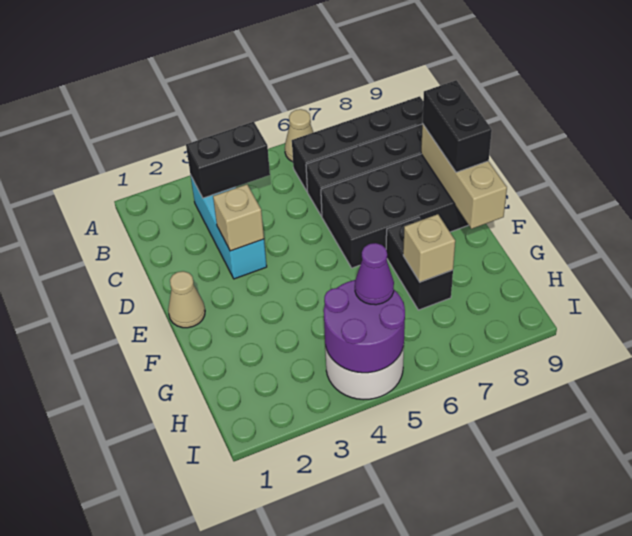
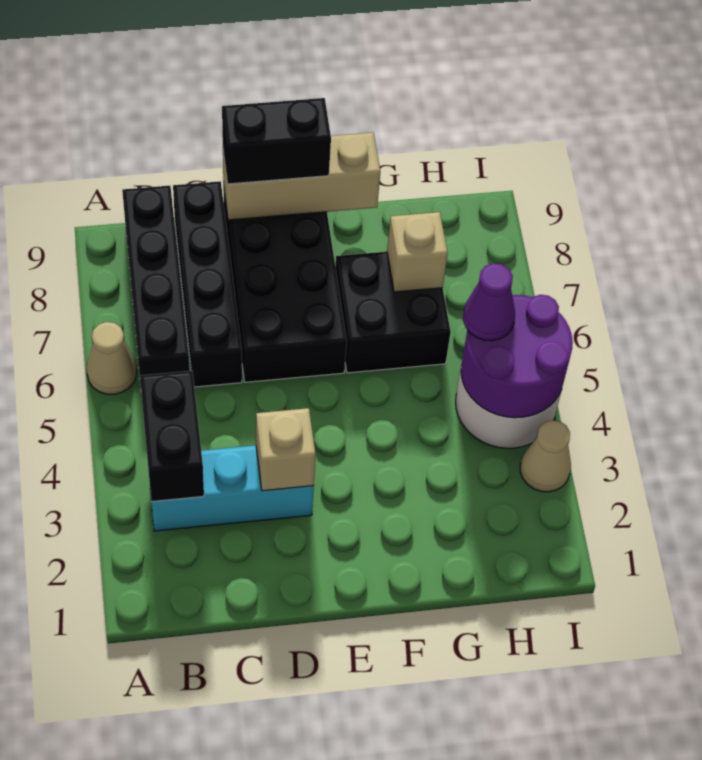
tan 1x1 cone [168,271,205,328] -> tan 1x1 cone moved to [520,420,571,492]
black 1x2 brick [386,217,453,310] -> black 2x2 brick [335,252,451,373]

